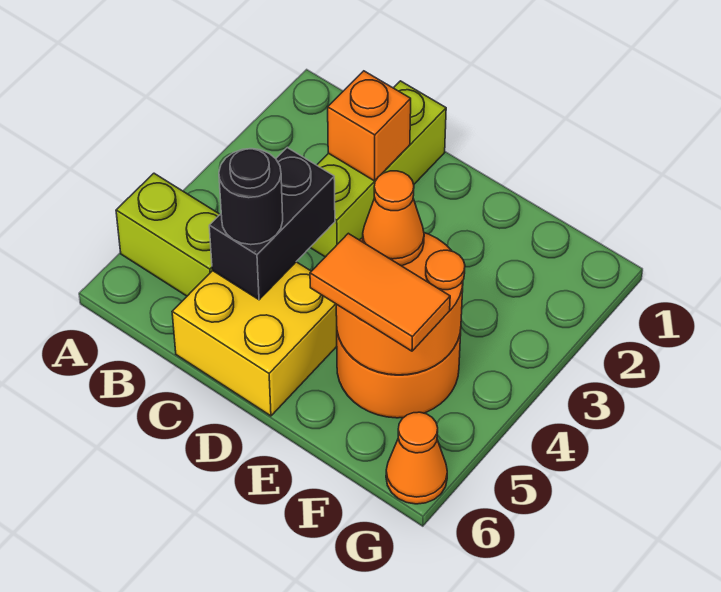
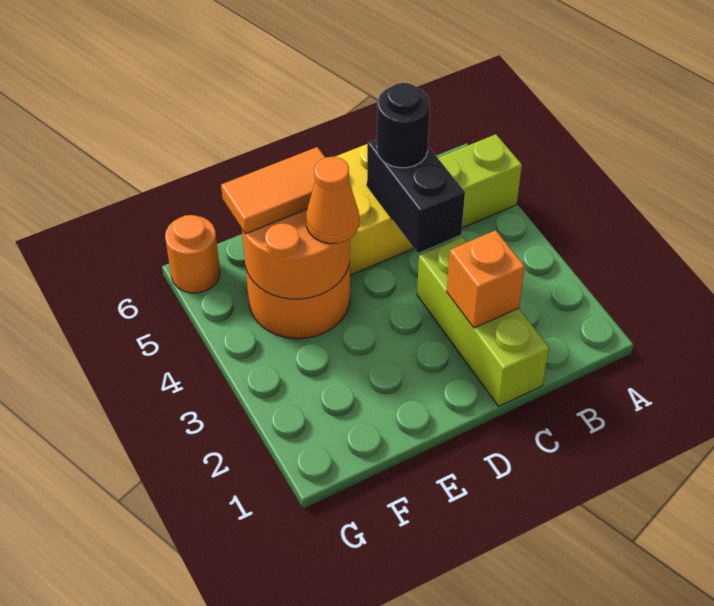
orange 1x1 cone [386,412,447,504] -> orange 1x1 round brick [165,215,220,293]

